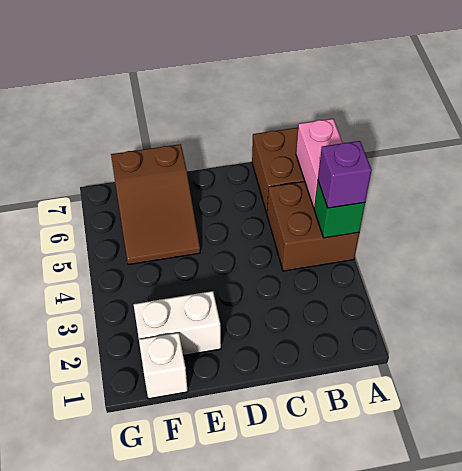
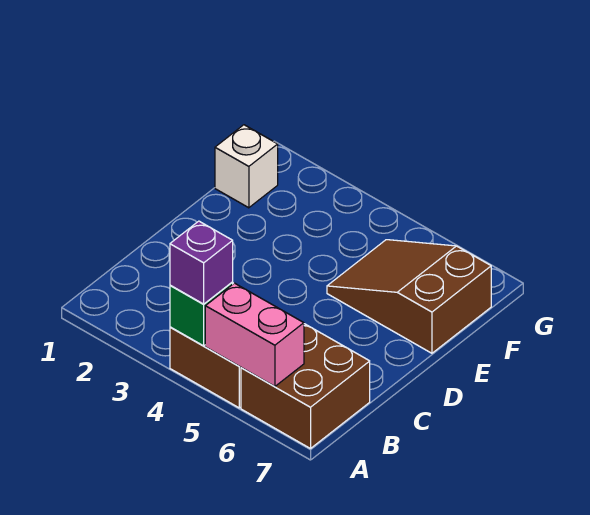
white 1x2 brick [134,291,221,356] -> none

